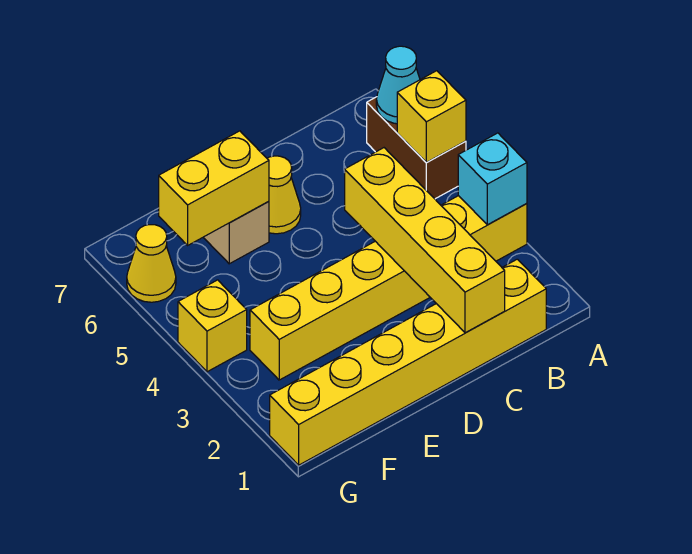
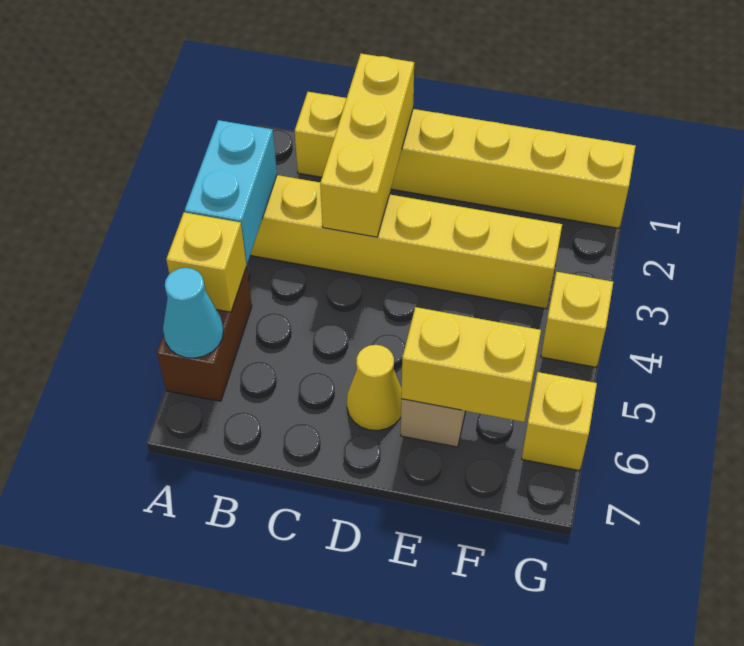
cyan 1x1 brick [458,133,527,225] -> cyan 1x2 brick [185,120,277,264]
yellow 1x4 brick [345,148,505,333] -> yellow 1x3 brick [320,54,414,237]
yellow 1x1 cone [127,225,176,302] -> yellow 1x1 brick [522,372,597,471]

